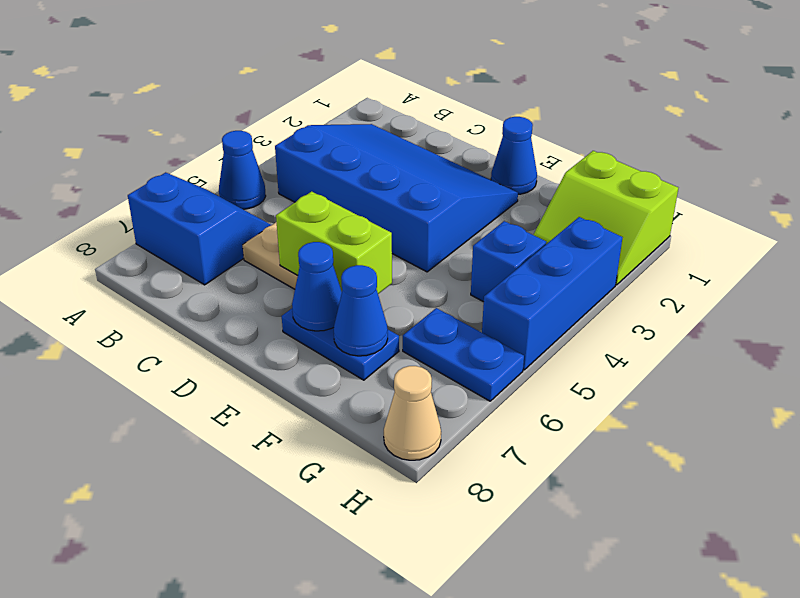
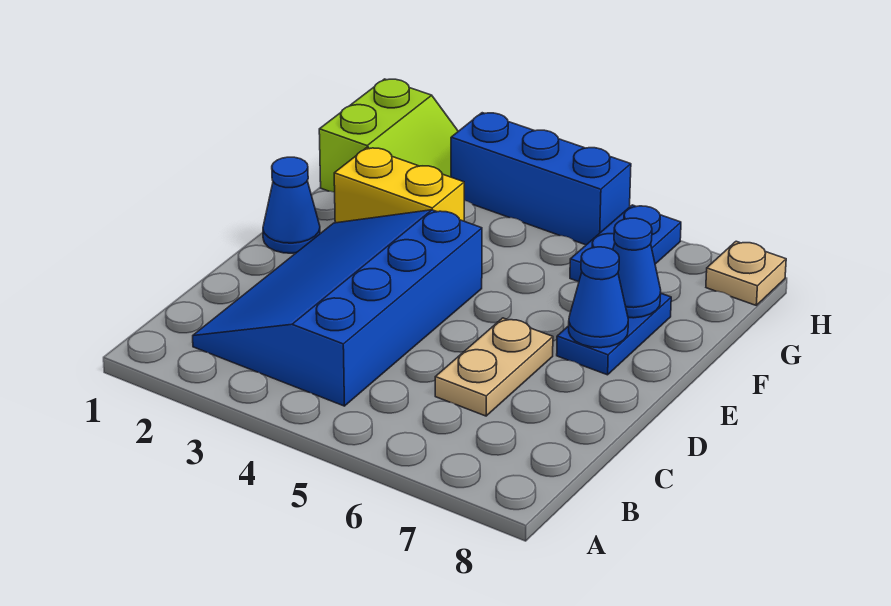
blue 1x1 cone [219,131,266,209] -> none
blue 2x2 slope [128,172,271,285] -> none
lime 1x2 brick [276,191,392,294] -> none
none -> yellow 1x2 brick [334,148,464,223]
blue 1x1 brick [471,221,546,302] -> none
tan 1x1 cone [384,366,441,460] -> tan 1x1 plate [706,241,786,305]

